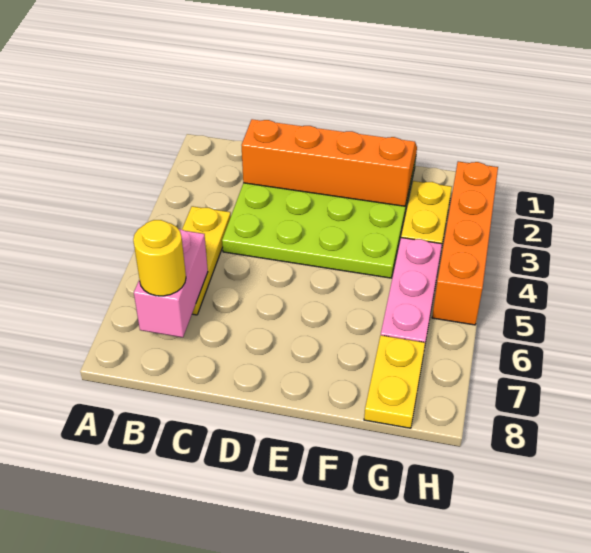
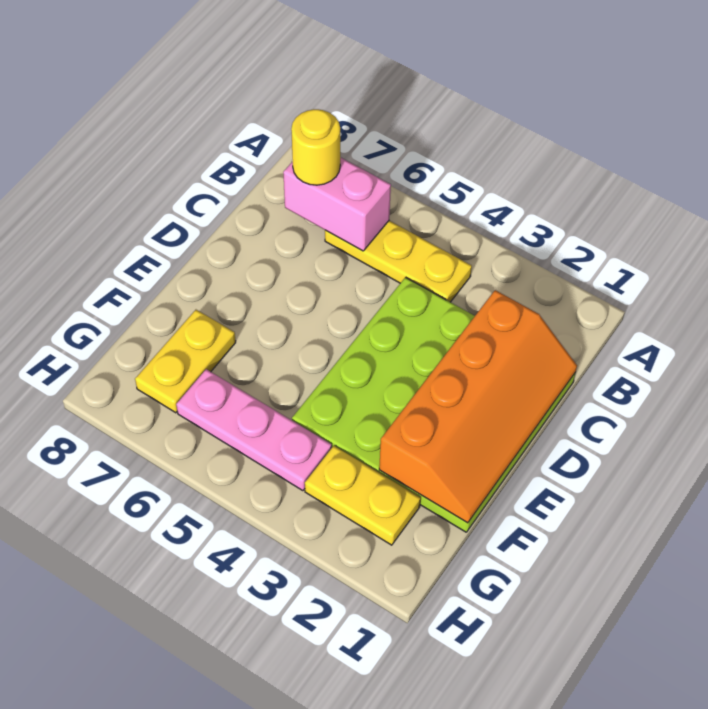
yellow 1x2 plate [364,335,425,428] -> yellow 1x2 plate turned to [135,310,236,413]
orange 1x4 brick [432,161,498,325] -> none

